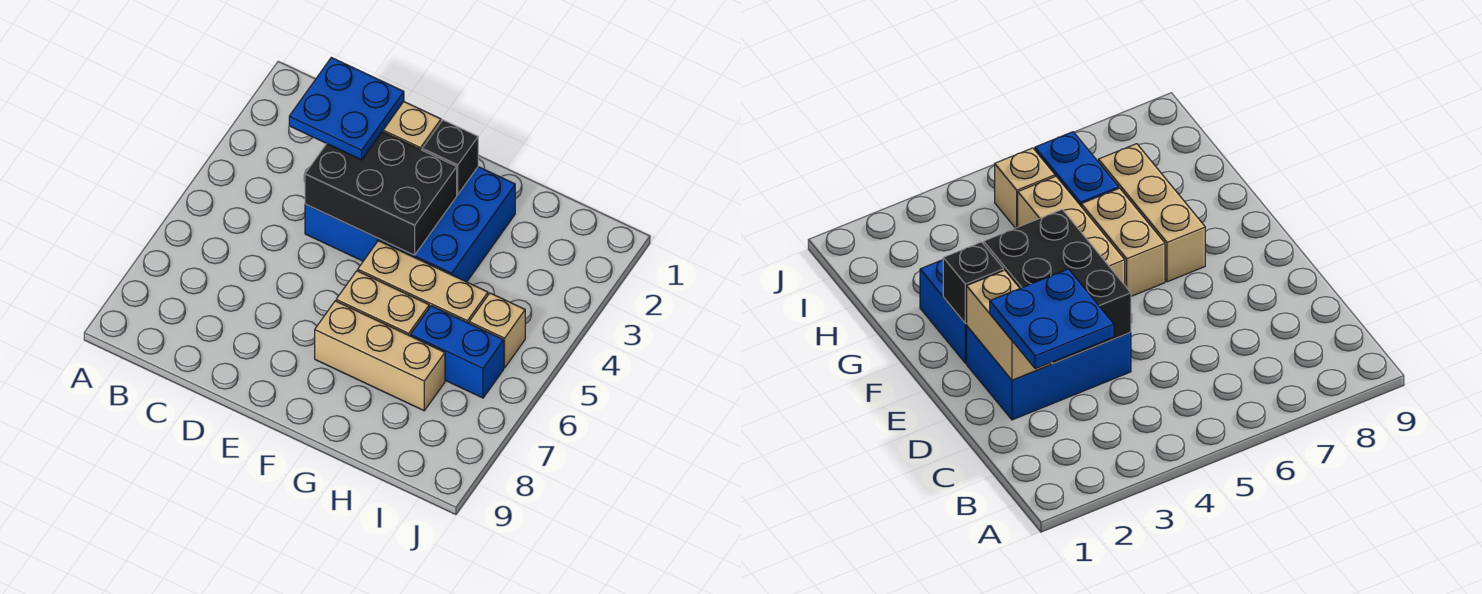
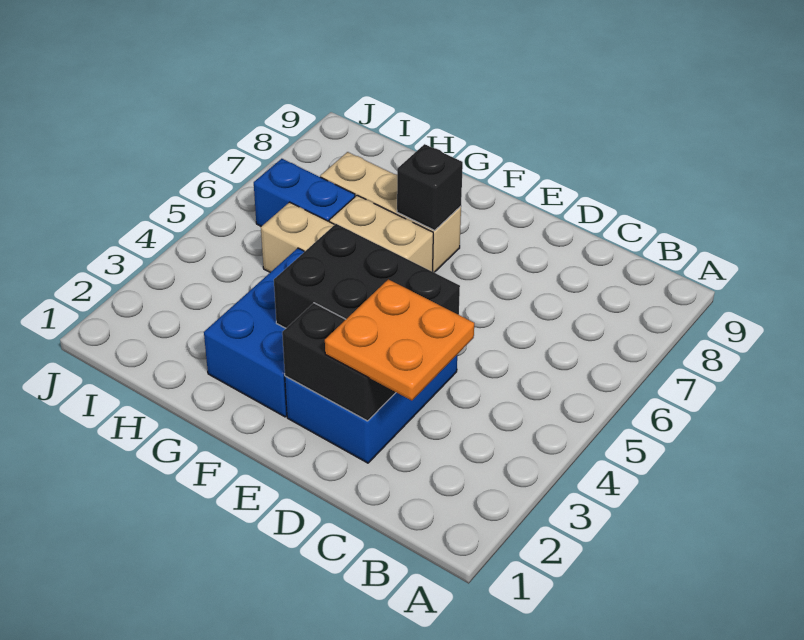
blue 2x2 plate [289,57,404,160] -> orange 2x2 plate [325,279,474,401]
tan 1x2 brick [382,102,441,150] -> black 1x2 brick [282,303,396,421]
black 1x1 brick [422,120,478,195] -> black 1x1 brick moved to [397,144,463,230]
tan 1x1 brick [469,293,525,368] -> none

